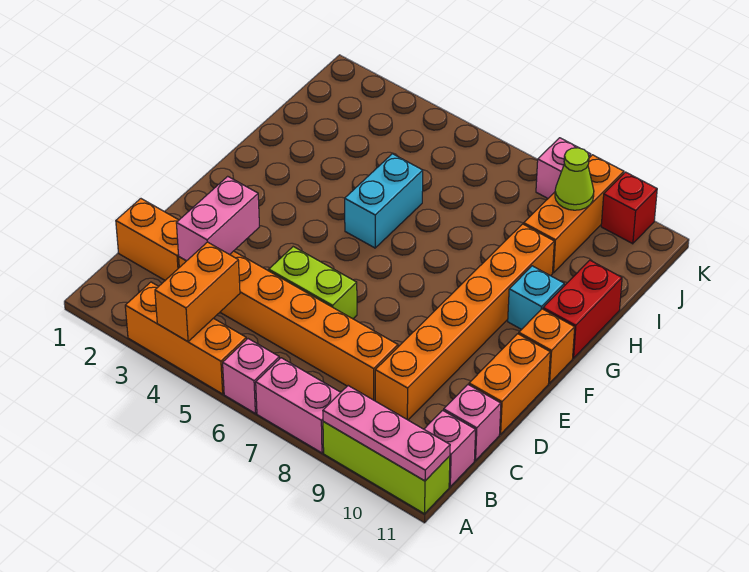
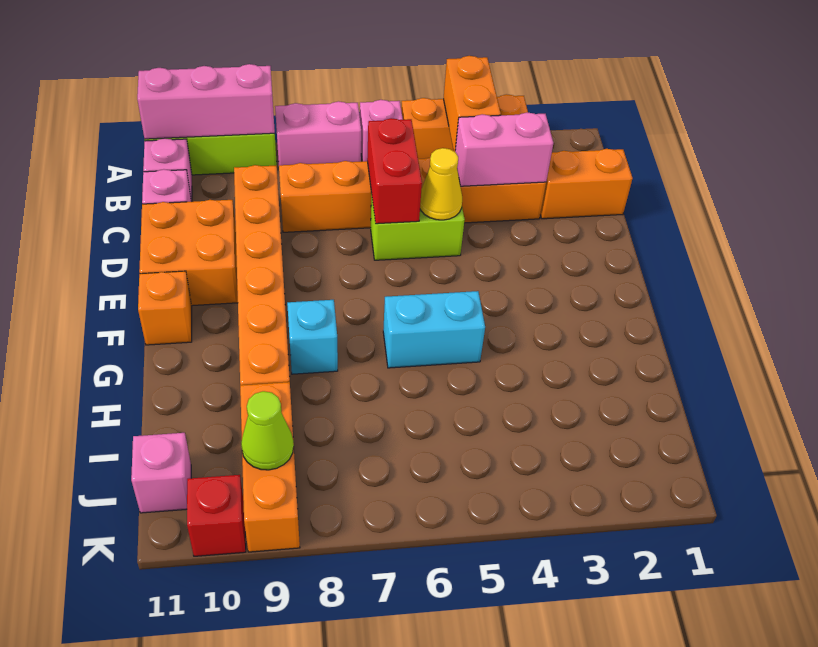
pink 1x3 plate [323,386,450,481] -> pink 1x3 brick [137,64,275,139]
pink 1x2 brick [176,176,260,261] -> pink 1x2 brick turned to [455,113,554,186]
none -> yellow 1x1 cone [420,148,462,220]
orange 1x2 brick [469,334,550,434] -> orange 2x2 brick [139,200,238,306]
cyan 1x2 brick [345,154,423,248] -> cyan 1x2 brick turned to [383,291,485,368]
cyan 1x1 brick [508,266,564,330] -> cyan 1x1 brick moved to [287,300,338,374]
red 1x2 brick [543,260,622,358] -> red 1x2 brick moved to [367,118,422,224]
pink 1x1 brick [536,138,591,198] -> pink 1x1 brick moved to [131,433,191,513]

